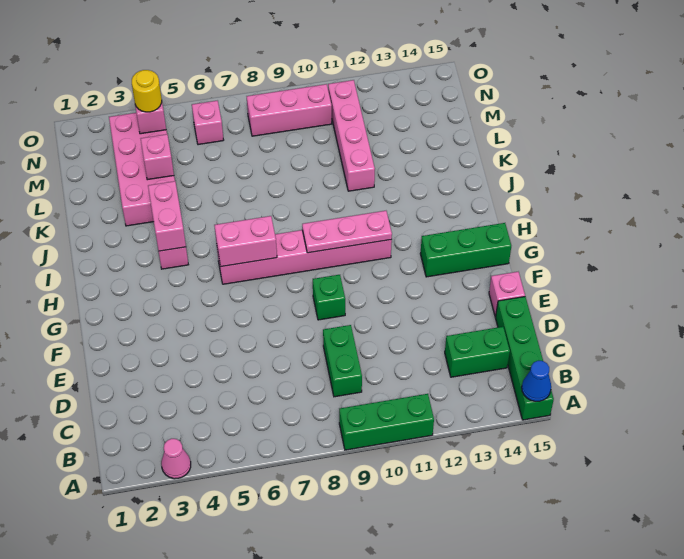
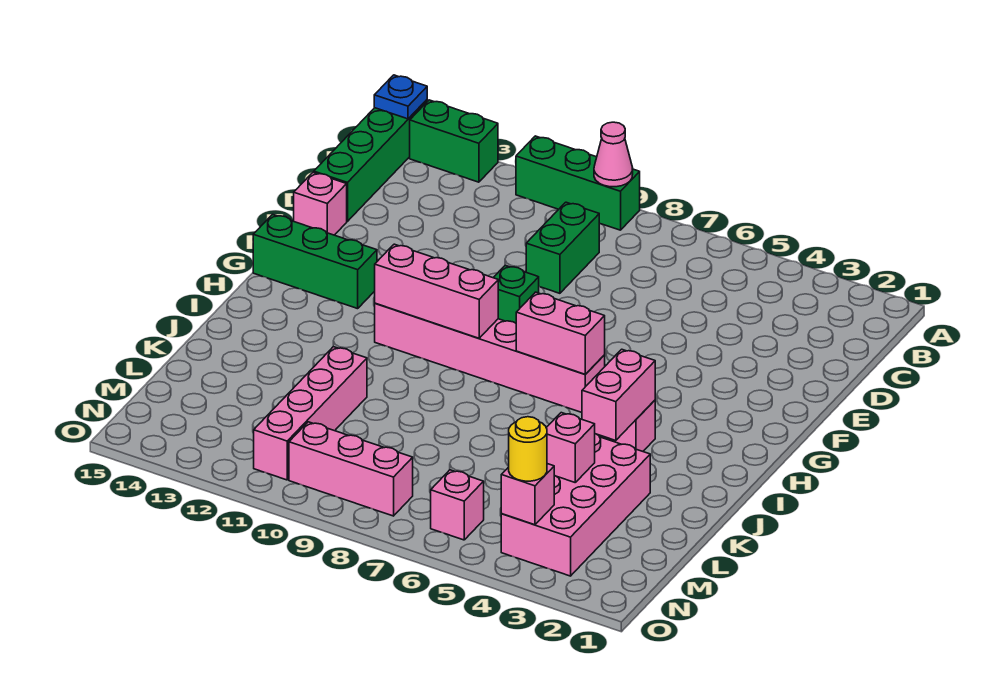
pink 1x1 cone [161,439,191,479] -> pink 1x1 cone moved to [594,122,633,187]
blue 1x1 cone [522,361,551,402] -> blue 1x1 plate [374,75,427,119]
green 1x2 brick [445,327,510,377] -> green 1x2 brick moved to [410,100,498,182]
pink 1x3 plate [302,211,392,253] -> pink 1x3 brick [375,244,498,338]

